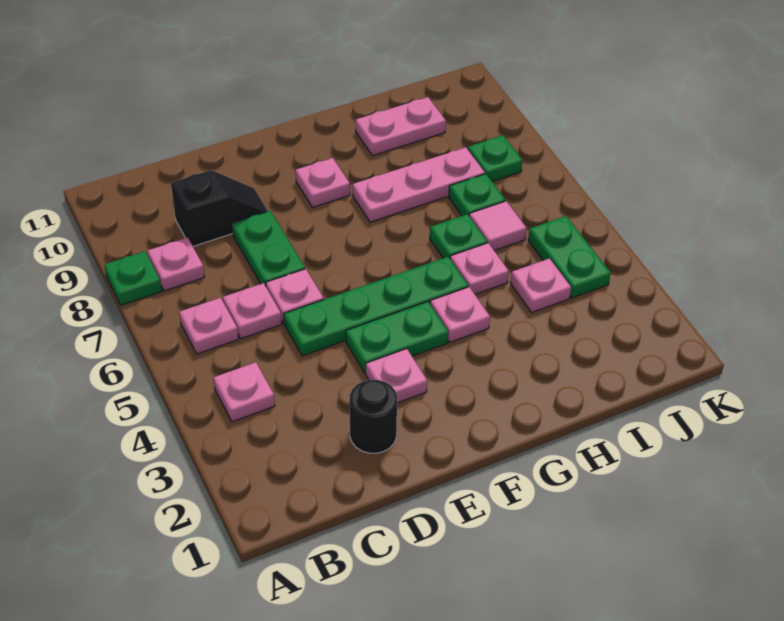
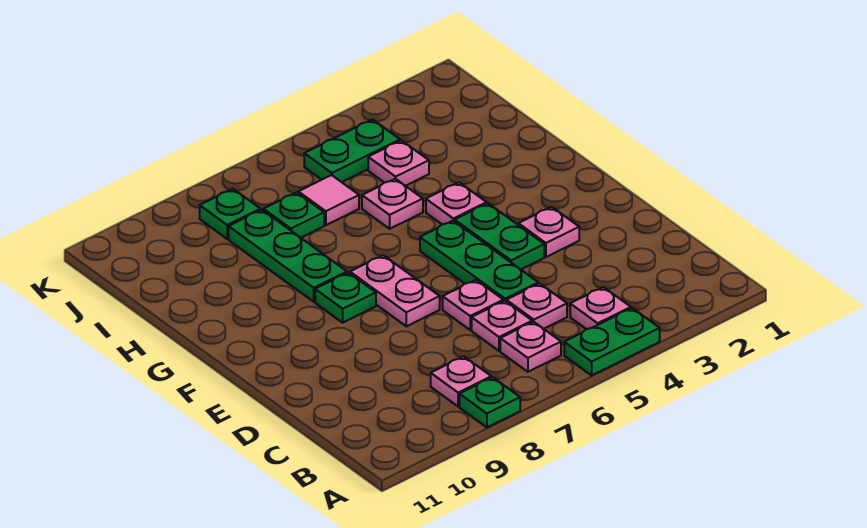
black 1x2 slope [171,170,268,246] -> none
black 1x1 round brick [349,380,397,453] -> none
green 1x4 plate [284,257,468,356] -> green 1x3 plate [420,221,538,301]
green 1x2 plate [232,211,305,286] -> green 1x2 plate moved to [564,308,660,375]
pink 1x1 plate [296,158,350,207] -> pink 1x1 plate moved to [506,283,567,329]
pink 1x3 plate [353,147,485,222] -> green 1x3 plate [229,210,347,302]
green 1x1 plate [430,214,487,258] -> green 1x1 plate moved to [315,273,376,323]
pink 1x2 plate [356,97,446,156] -> pink 1x2 plate moved to [350,255,440,326]

